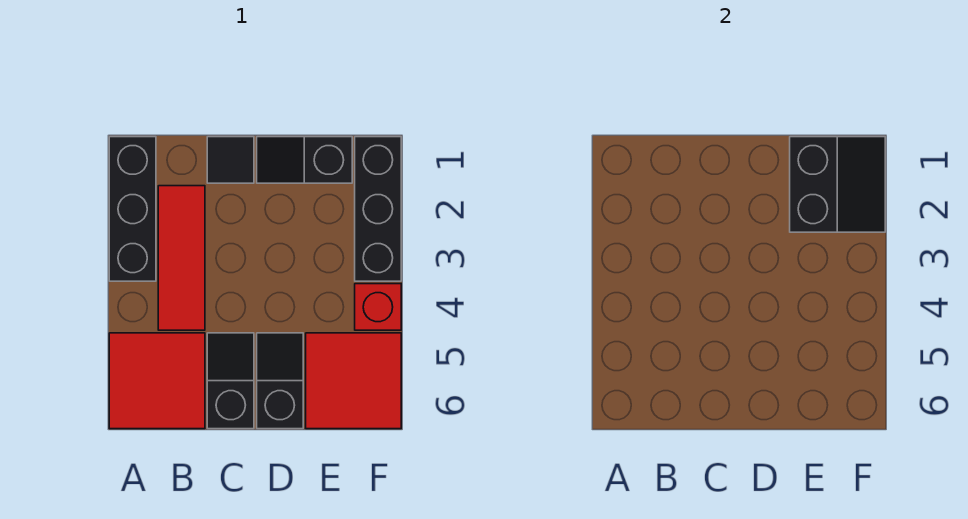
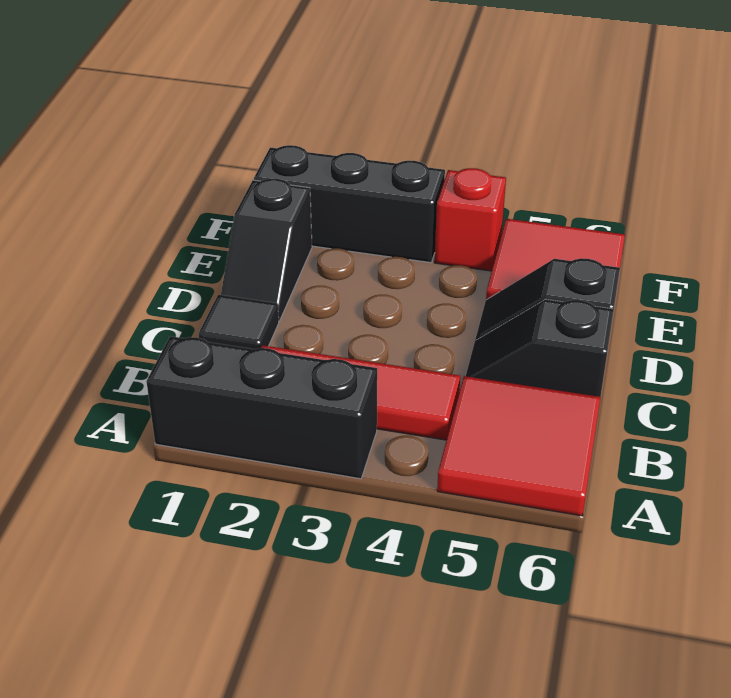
black 2x2 slope [790,137,885,232] -> none

